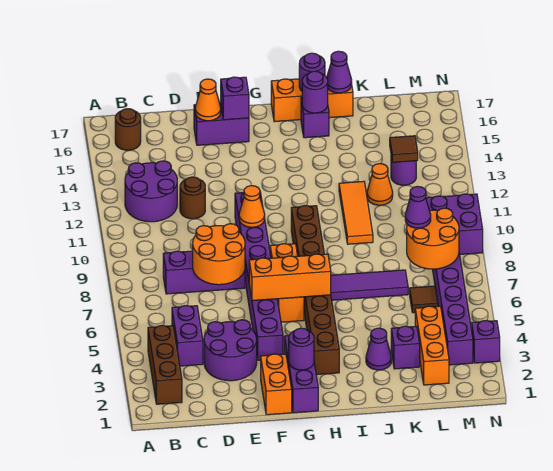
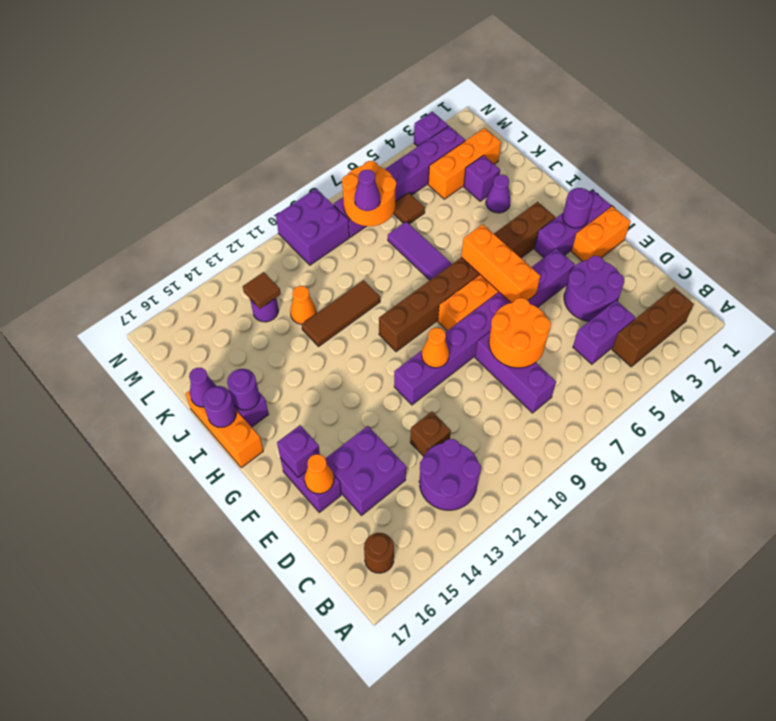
brown 1x1 round brick [180,177,205,219] -> brown 1x1 brick [410,412,451,456]
none -> purple 2x2 brick [325,426,406,515]
orange 1x3 tile [339,181,373,244] -> brown 1x3 tile [302,280,380,346]

